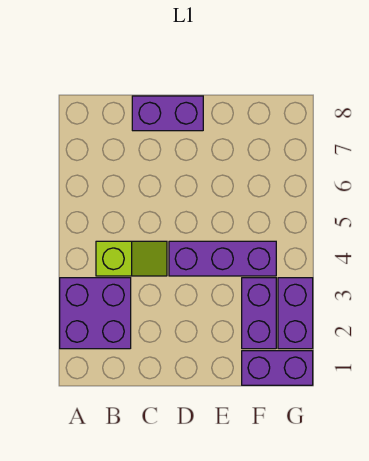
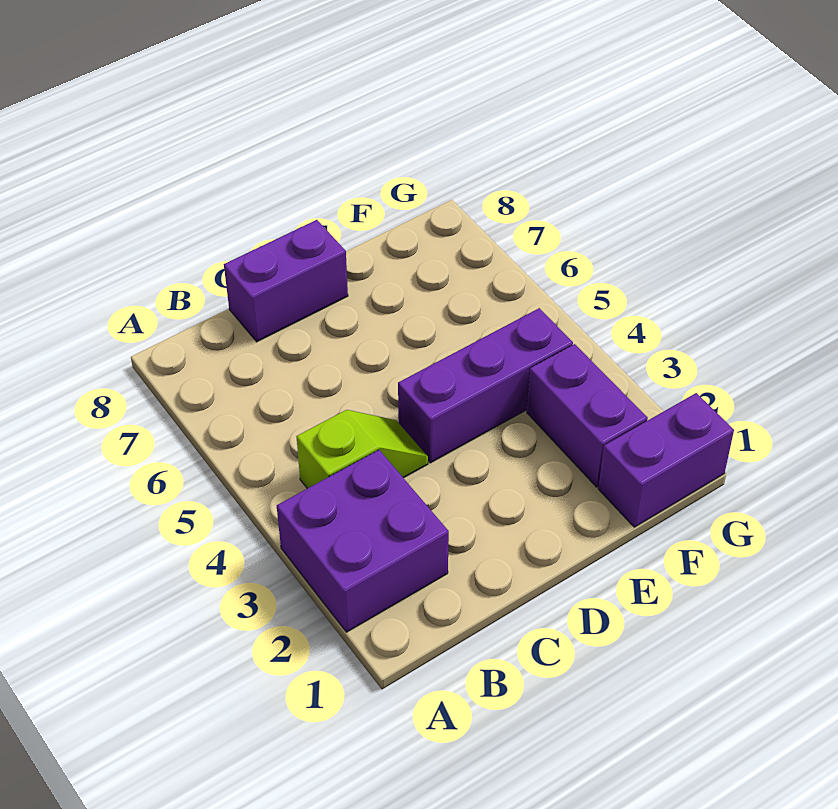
purple 1x2 brick [278,278,313,349] -> none

